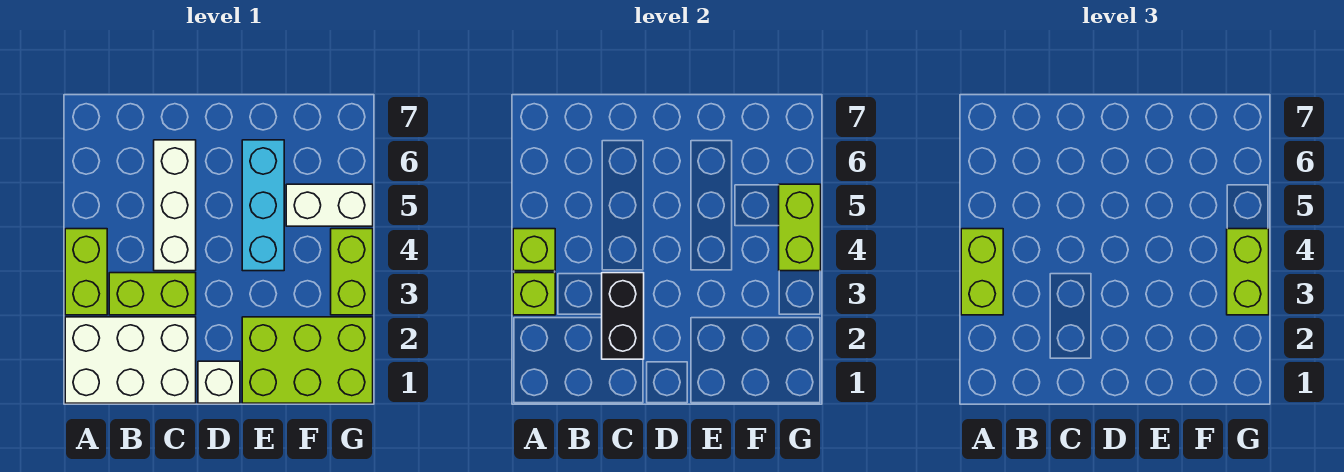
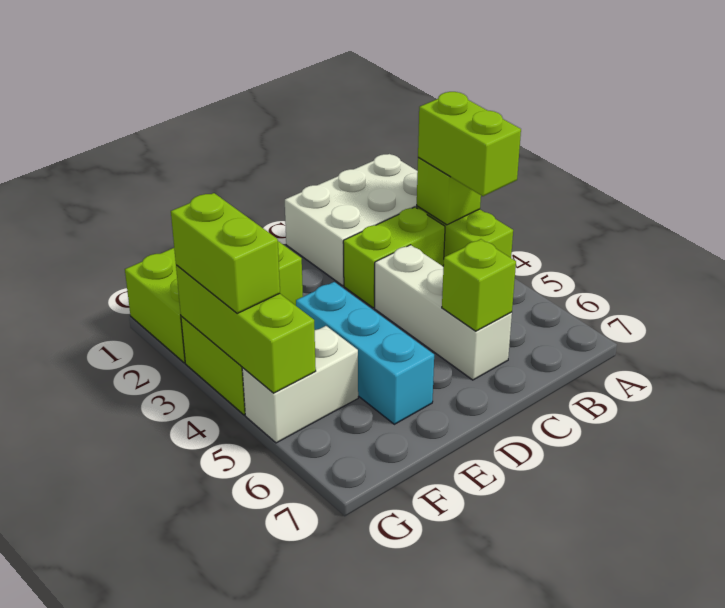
lime 1x1 brick [513,229,555,271] -> lime 1x1 brick moved to [442,239,516,331]
black 1x2 brick [602,273,644,359] -> none
white 1x1 brick [198,361,240,403] -> none
lime 1x2 brick [779,184,821,271] -> lime 1x3 brick [176,265,316,393]

